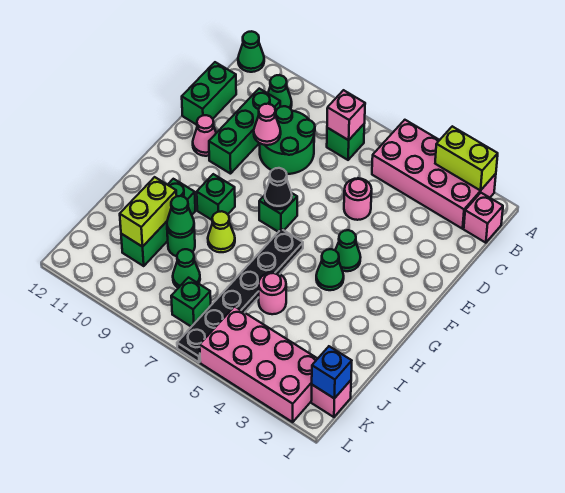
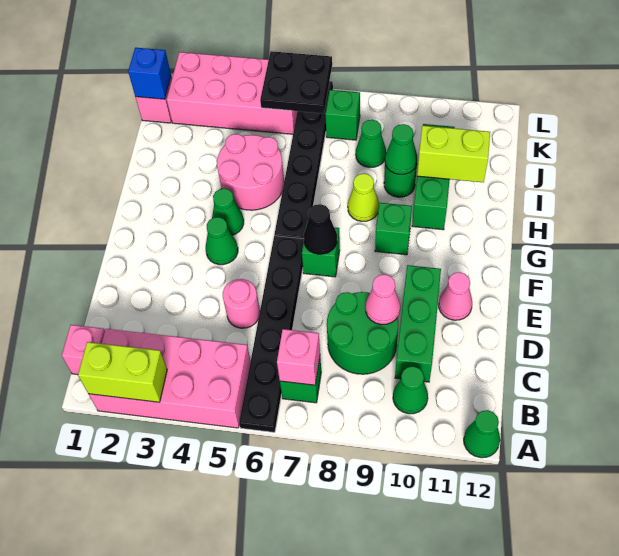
none -> black 1x6 plate [239,236,304,433]
green 1x2 brick [182,62,236,125] -> none
pink 1x1 round brick [259,272,286,314] -> pink 2x2 round brick [217,134,284,210]
lime 1x2 brick [120,177,177,247] -> lime 1x2 brick turned to [417,126,490,182]
none -> black 2x2 plate [260,51,332,113]

